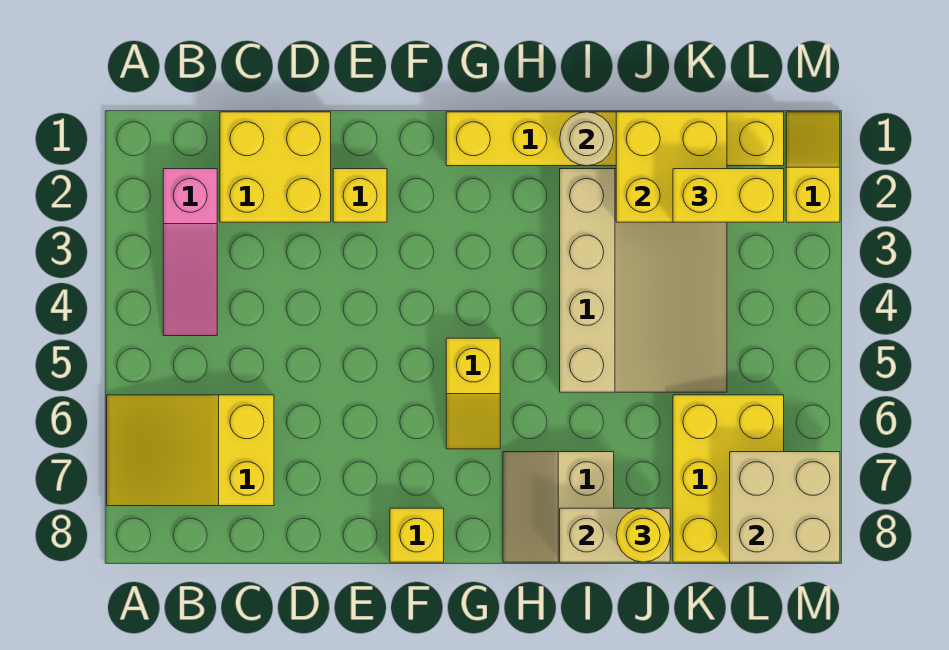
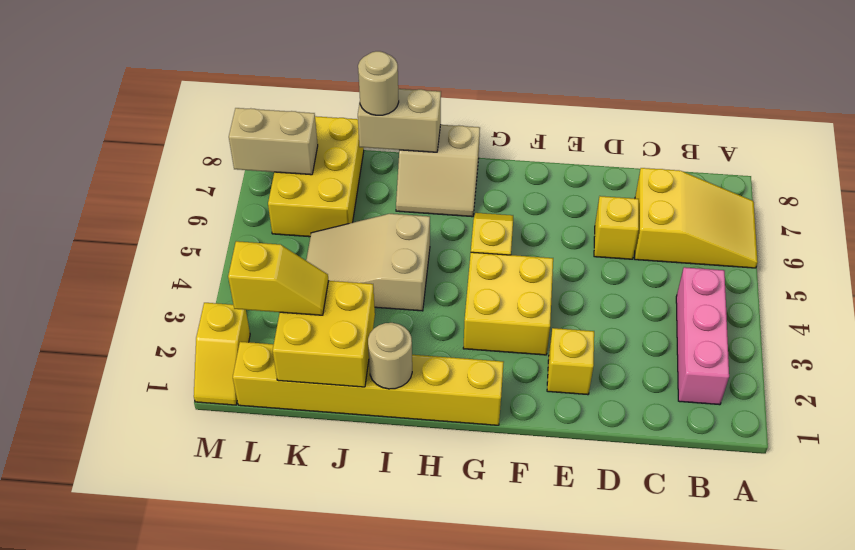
pink 1x3 slope [163,169,217,336] -> pink 1x3 brick [676,267,729,405]
yellow 2x2 brick [220,112,331,222] -> yellow 2x2 brick moved to [463,252,553,355]
yellow 1x1 brick [390,508,444,562] -> yellow 1x1 brick moved to [594,196,639,259]
tan 2x2 slope [503,452,614,562] -> tan 2x2 slope turned to [396,125,480,217]
tan 3x4 slope [560,169,727,392] -> tan 2x3 slope [306,214,430,311]
yellow 1x1 round brick [616,508,670,562] -> tan 1x1 round brick [358,51,399,115]
yellow 1x2 brick [673,169,784,222] -> yellow 1x2 slope [228,241,329,315]
tan 2x2 brick [730,452,840,562] -> tan 1x2 brick [229,108,318,175]

